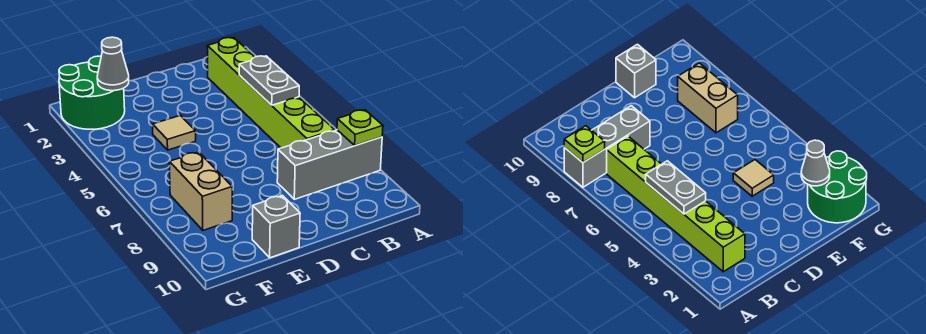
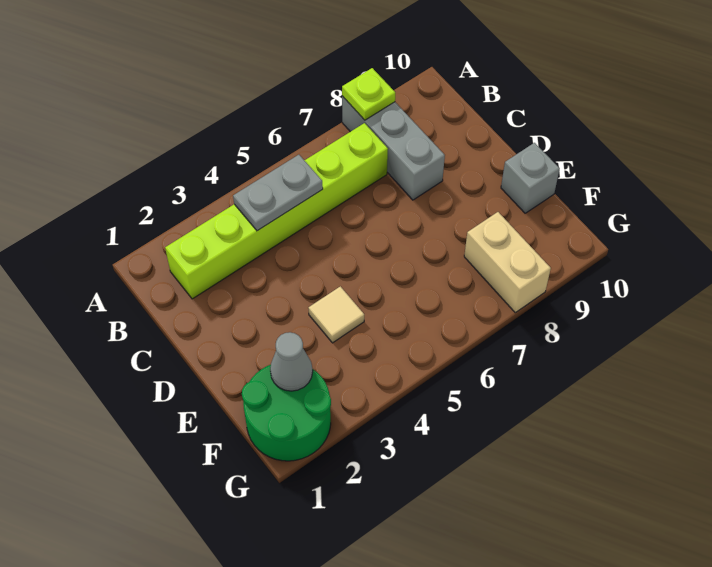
tan 1x2 brick [169,152,232,230] -> tan 1x2 brick turned to [464,212,551,313]

